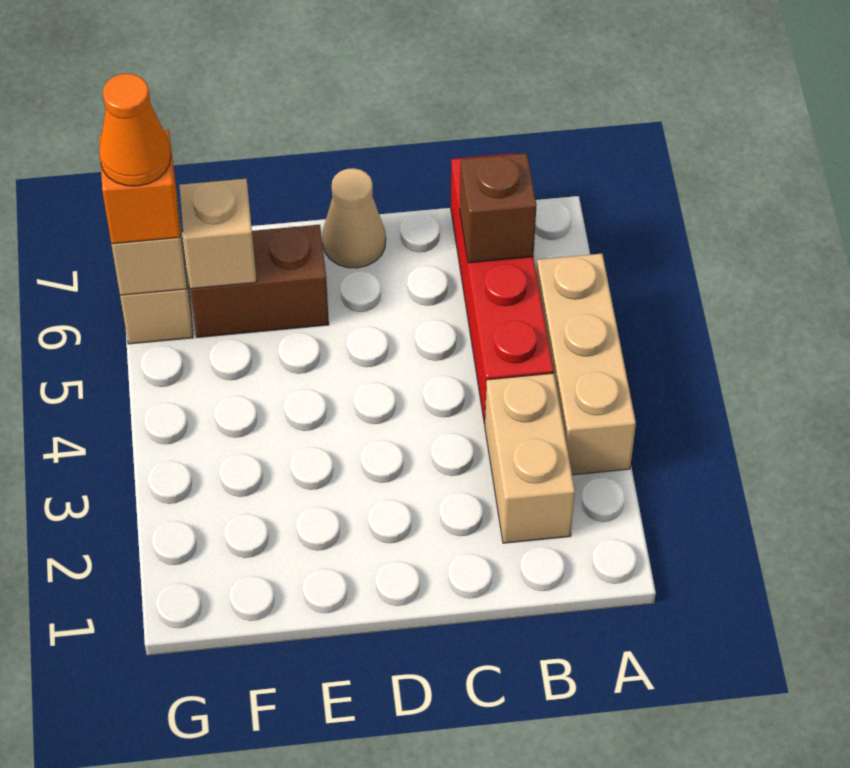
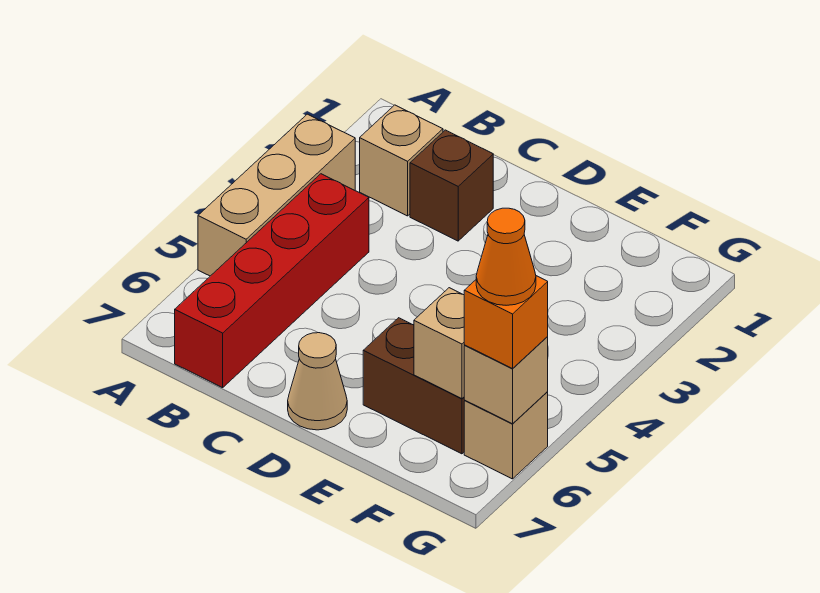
tan 1x2 brick [485,373,575,543] -> tan 1x1 brick [360,105,443,216]
brown 1x1 brick [460,153,536,263] -> brown 1x1 brick moved to [410,130,493,241]

